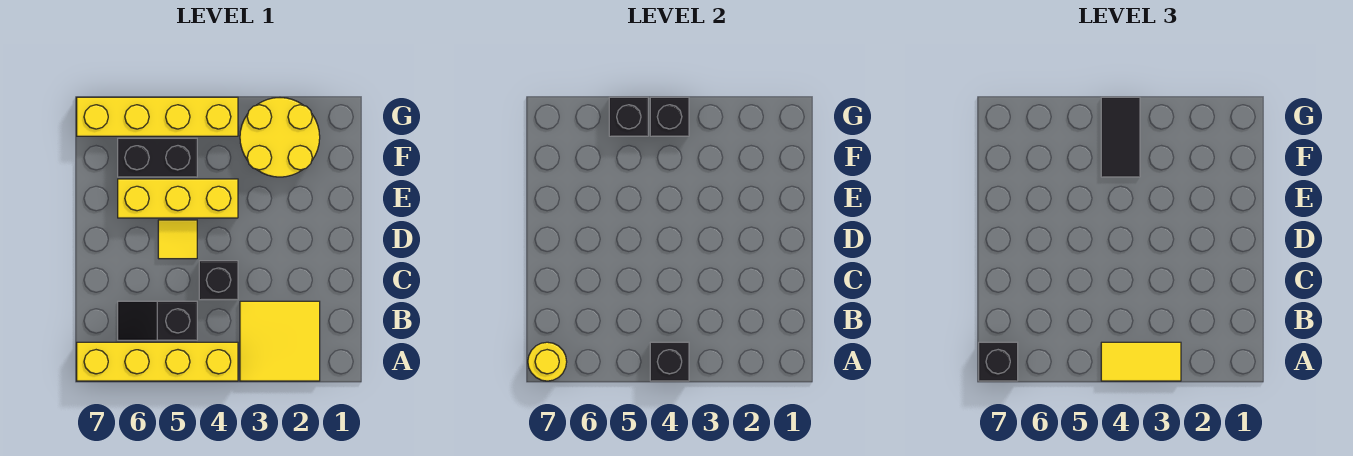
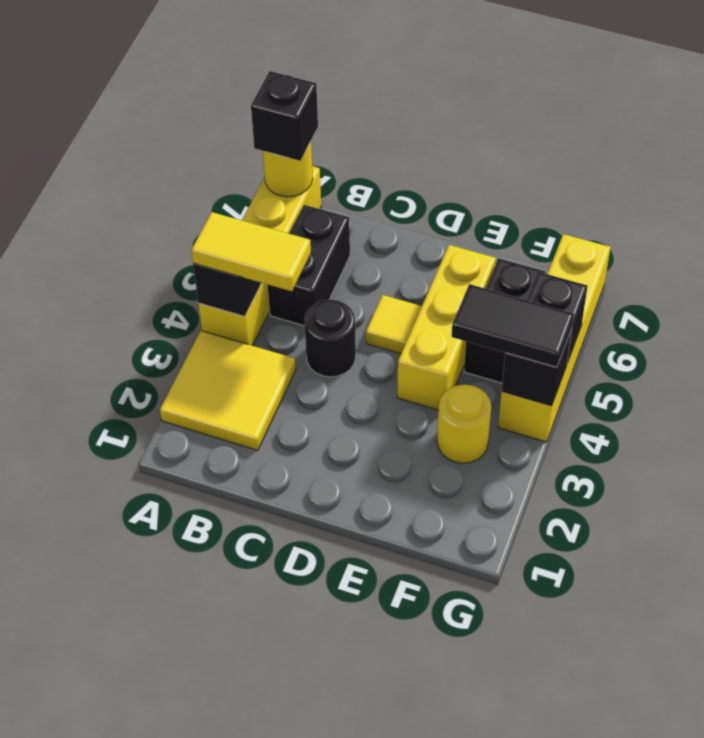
yellow 1x2 tile [1101,342,1181,381] -> yellow 1x2 tile turned to [191,212,311,291]
black 1x2 slope [118,301,197,340] -> black 1x2 brick [268,205,350,326]
black 1x1 brick [199,261,238,300] -> black 1x1 round brick [304,300,356,377]
yellow 2x2 round brick [240,98,320,177] -> yellow 1x1 round brick [437,384,491,463]

